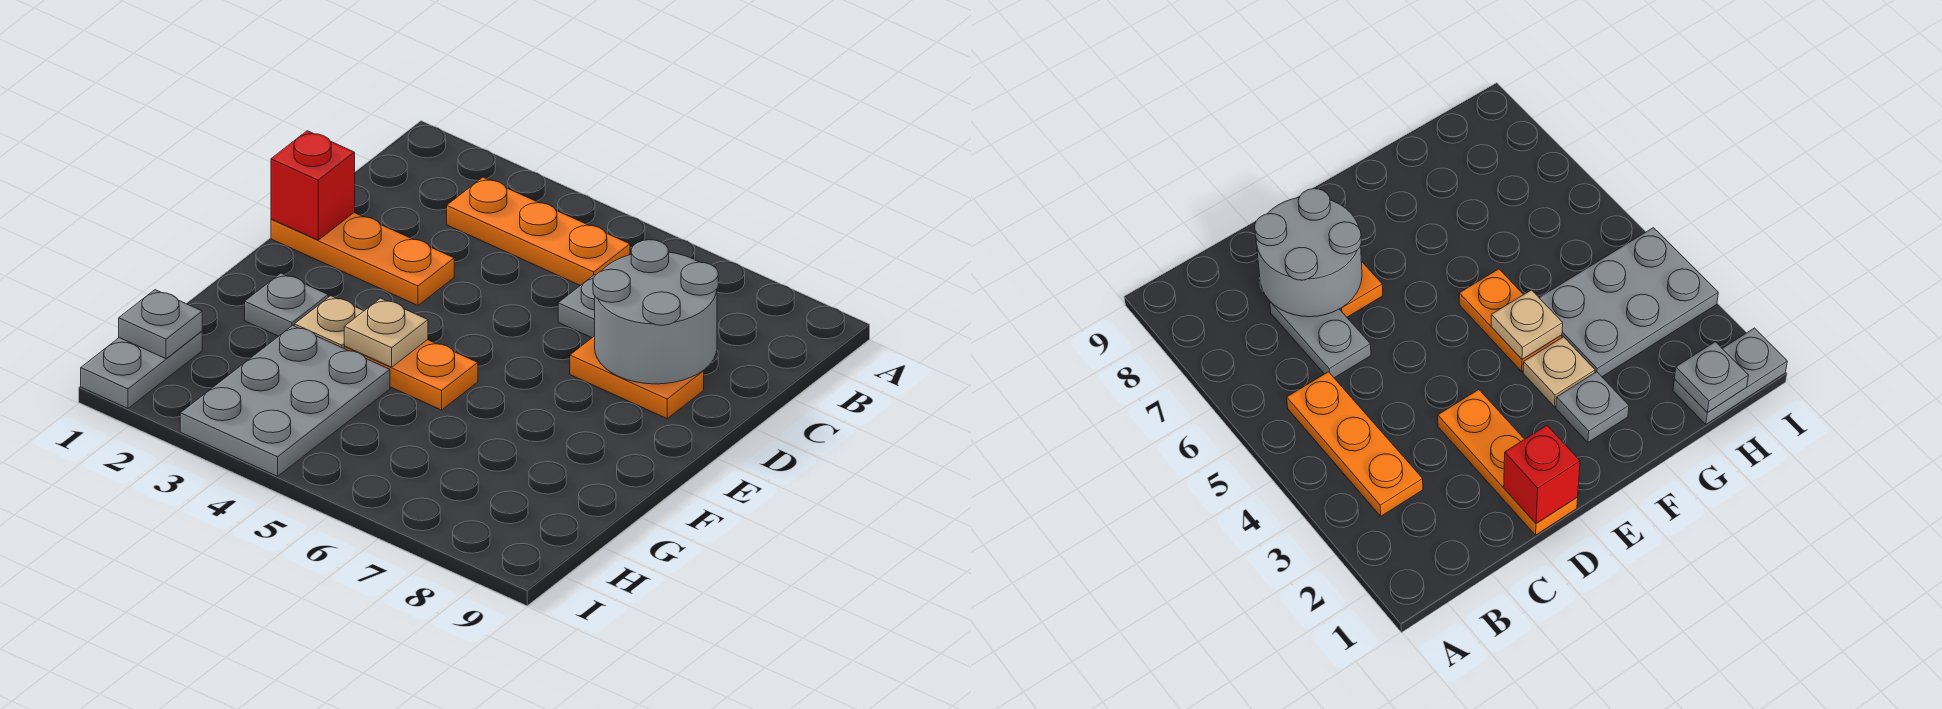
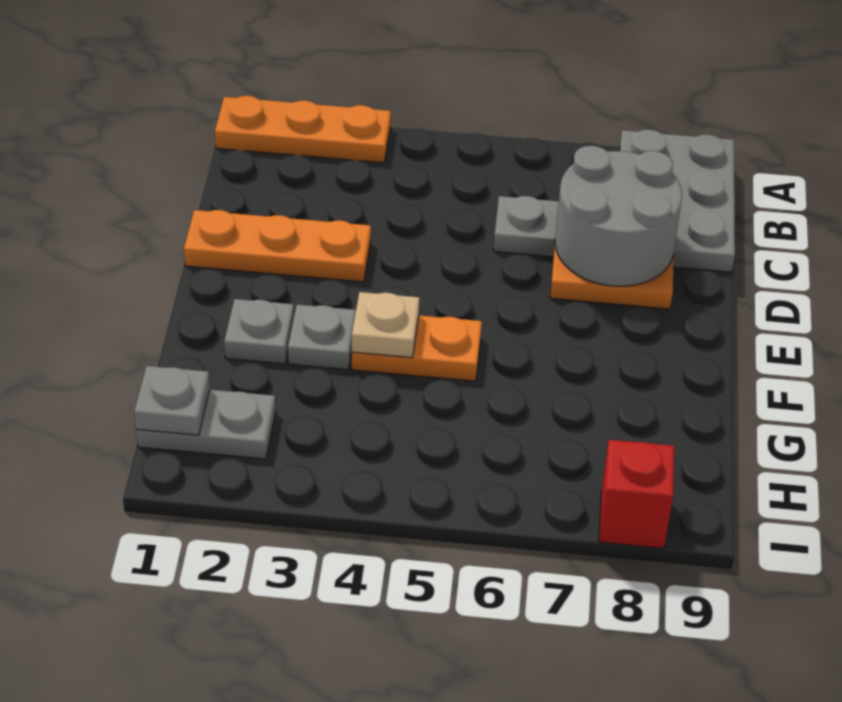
orange 1x3 plate [447,177,630,285] -> orange 1x3 plate moved to [215,96,391,163]
red 1x1 brick [271,131,355,240] -> red 1x1 brick moved to [599,440,674,548]
tan 1x1 plate [294,296,363,348] -> grey 1x1 plate [288,305,356,370]
grey 2x3 plate [180,325,390,476] -> grey 2x3 plate moved to [620,130,735,272]
grey 1x2 plate [81,331,202,408] -> grey 1x2 plate turned to [136,390,275,459]

